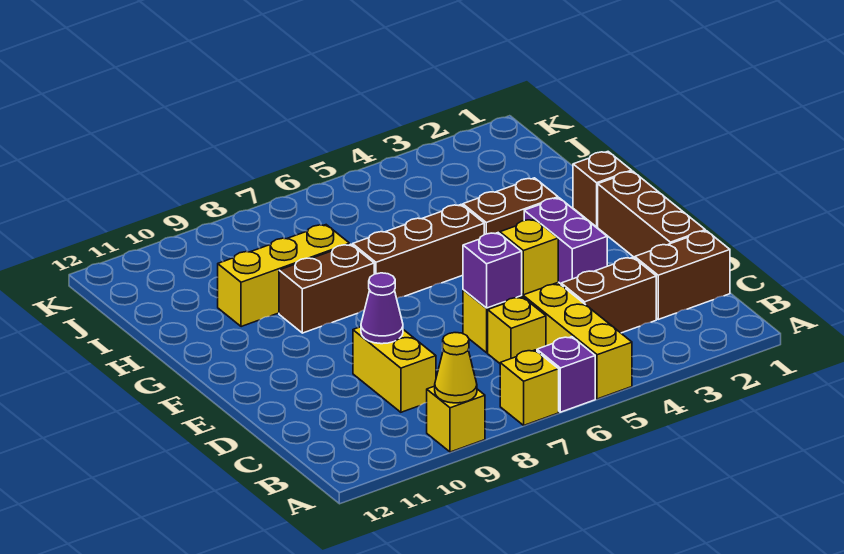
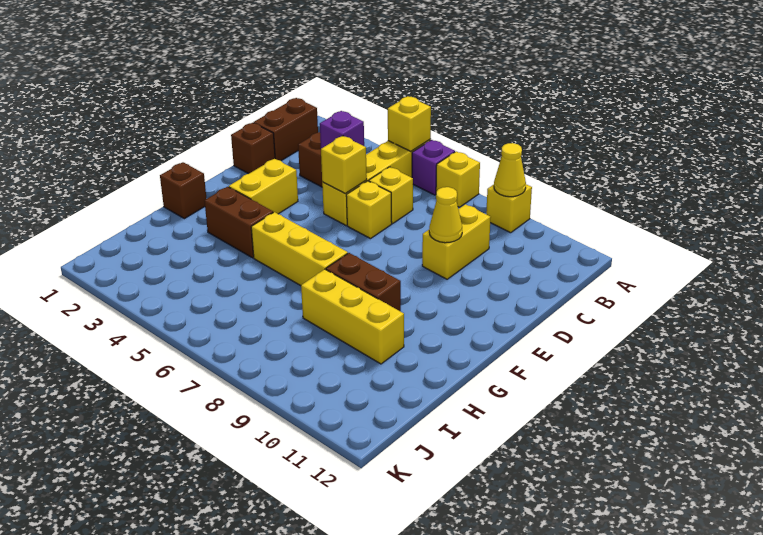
none -> yellow 1x1 brick [388,96,431,151]
brown 1x2 brick [635,231,730,319] -> brown 1x2 brick turned to [254,98,318,161]
brown 1x3 brick [598,171,705,258] -> brown 1x1 brick [231,123,275,174]
purple 1x1 brick [463,233,522,308] -> purple 1x1 brick moved to [320,111,364,149]
purple 1x1 cone [361,273,403,344] -> yellow 1x1 cone [429,187,462,243]
purple 1x2 brick [524,198,607,284] -> yellow 1x2 brick [229,159,298,214]
brown 1x3 brick [353,205,484,298] -> yellow 1x3 brick [251,212,348,286]

